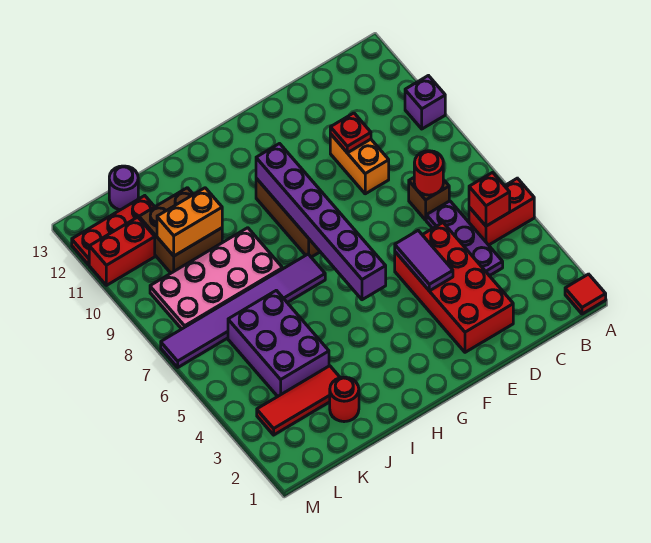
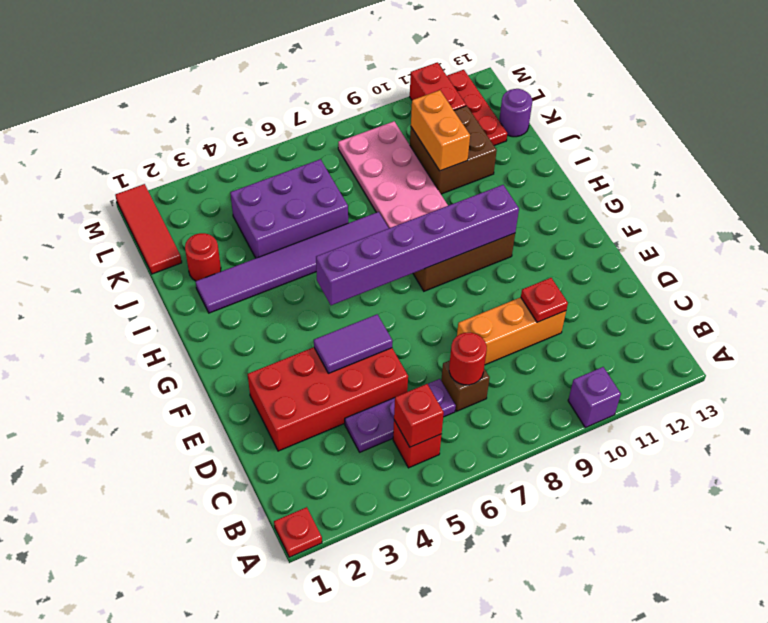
red 1x1 tile [565,274,606,314] -> red 1x1 plate [274,507,322,557]
red 1x2 brick [469,178,534,245] -> red 1x1 brick [393,420,442,468]
orange 1x2 brick [330,134,389,194] -> orange 1x3 brick [457,297,566,365]
purple 1x6 tile [161,254,325,367] -> purple 1x6 tile turned to [195,212,389,313]
red 1x3 tile [257,366,340,435] -> red 1x3 tile moved to [115,184,182,274]

